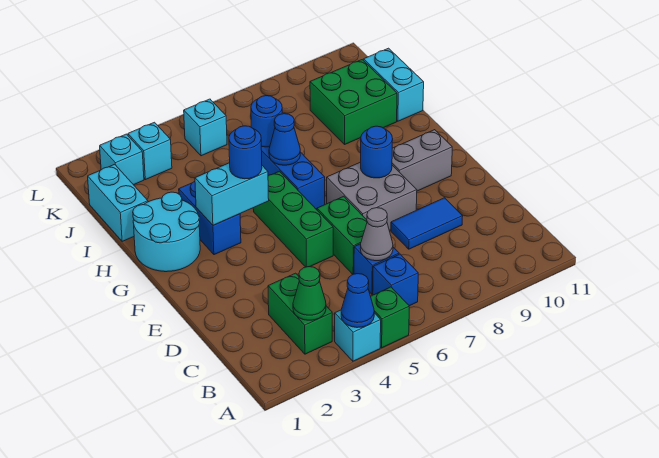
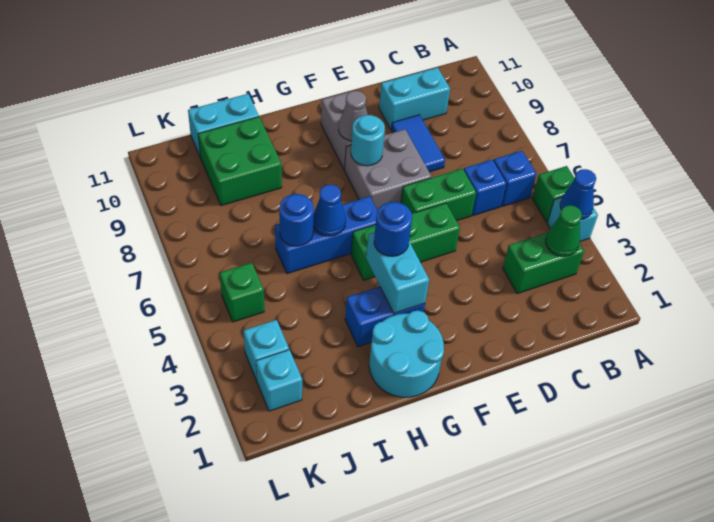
grey 1x1 cone [360,208,393,261] -> grey 1x1 cone moved to [339,91,368,141]
blue 1x1 round brick [361,126,393,178] -> cyan 1x1 round brick [351,115,385,166]
cyan 1x2 brick [88,164,148,241] -> cyan 1x2 brick moved to [379,68,450,129]
cyan 1x1 brick [184,99,227,156] -> green 1x1 brick [220,263,264,322]

